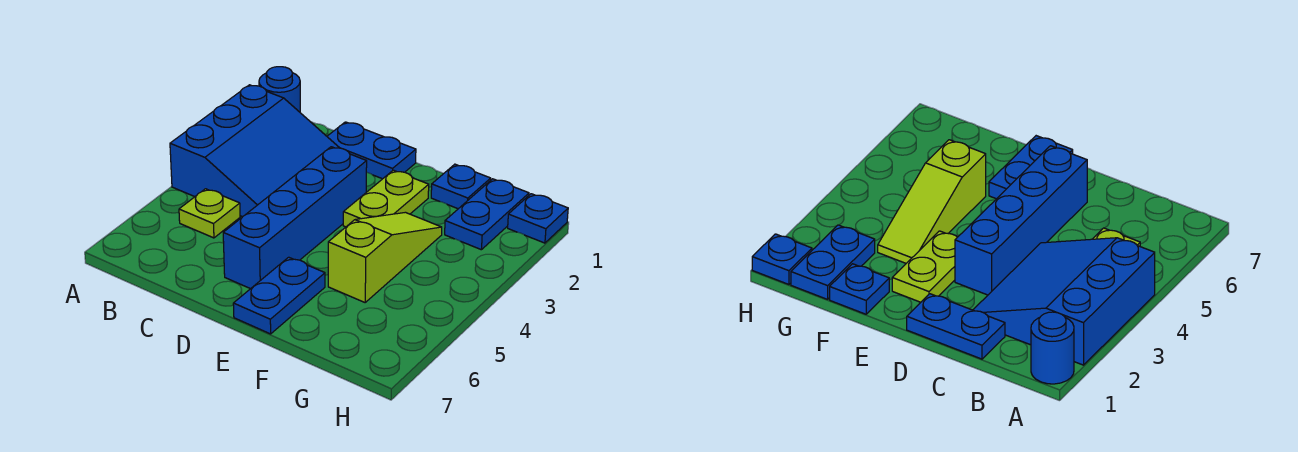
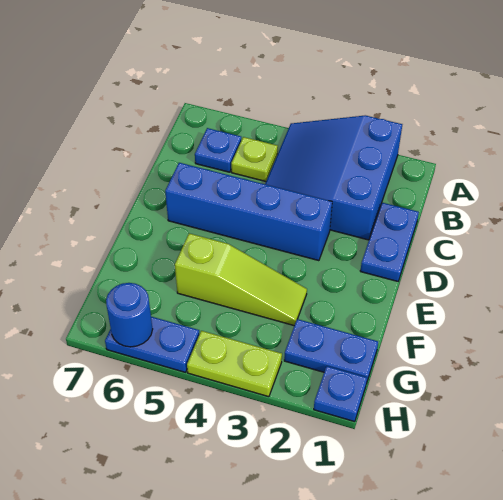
blue 1x1 round brick [259,67,300,112] -> blue 1x1 round brick moved to [106,283,153,347]
blue 3x3 slope [170,85,339,217] -> blue 3x3 slope turned to [265,116,402,240]
lime 1x2 plate [343,170,429,227] -> lime 1x2 plate moved to [187,331,282,397]
blue 1x2 plate [233,257,325,334] -> blue 1x2 plate moved to [105,317,200,372]
blue 1x1 plate [431,164,491,209] -> blue 1x1 plate moved to [195,128,241,172]

